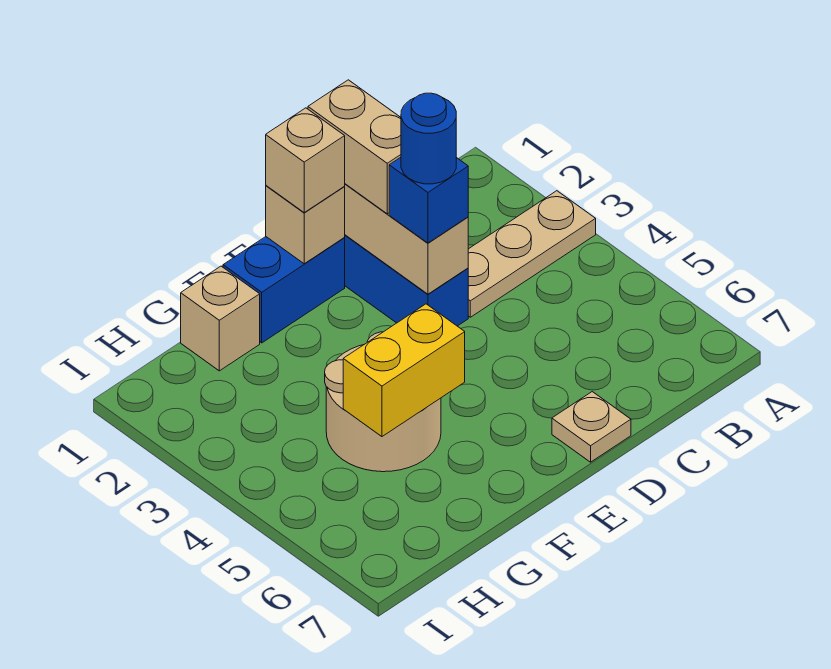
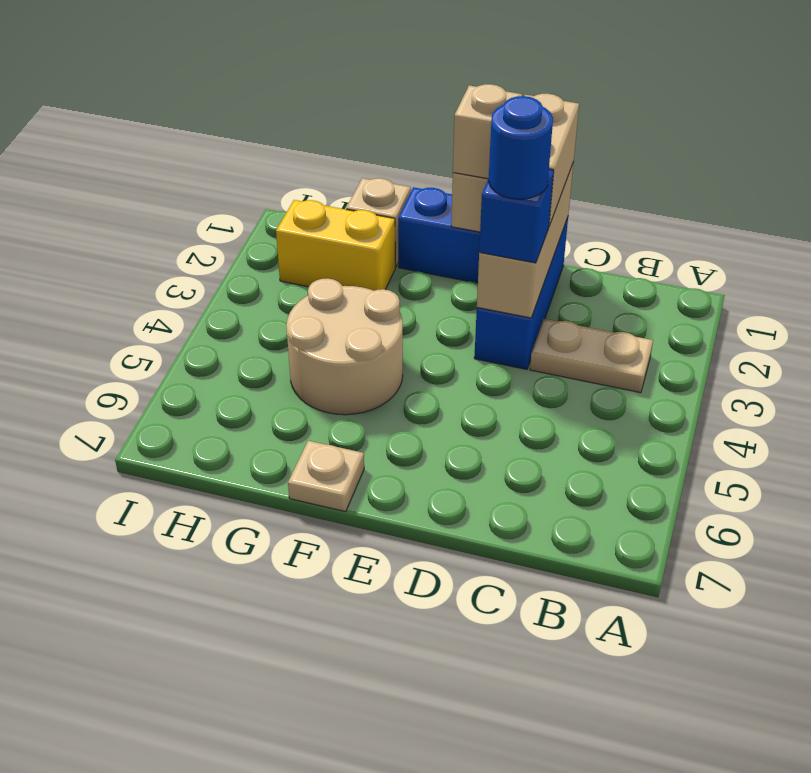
tan 1x3 plate [468,191,596,317] -> tan 1x2 plate [530,319,653,393]
tan 1x1 plate [552,392,631,462] -> tan 1x1 plate moved to [288,441,364,512]
yellow 1x2 brick [343,304,465,437] -> yellow 1x2 brick moved to [276,200,395,291]

